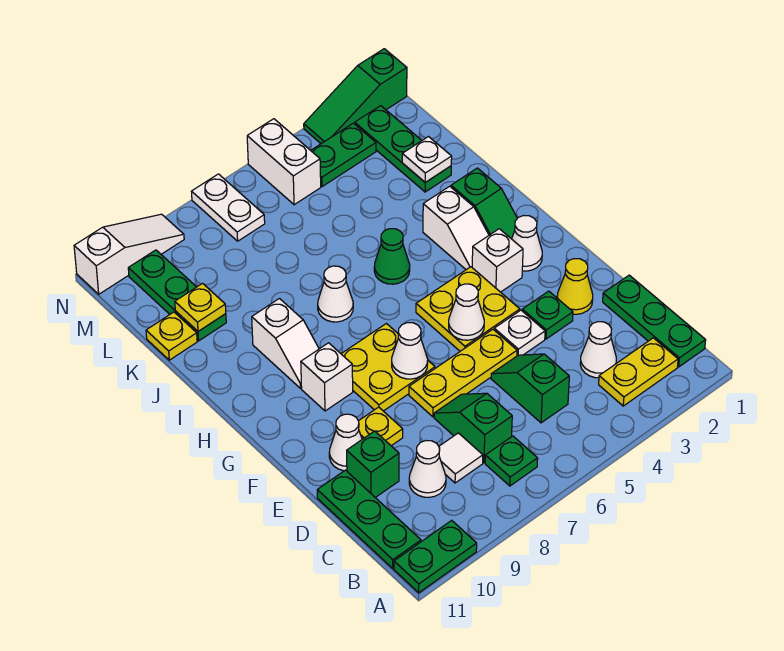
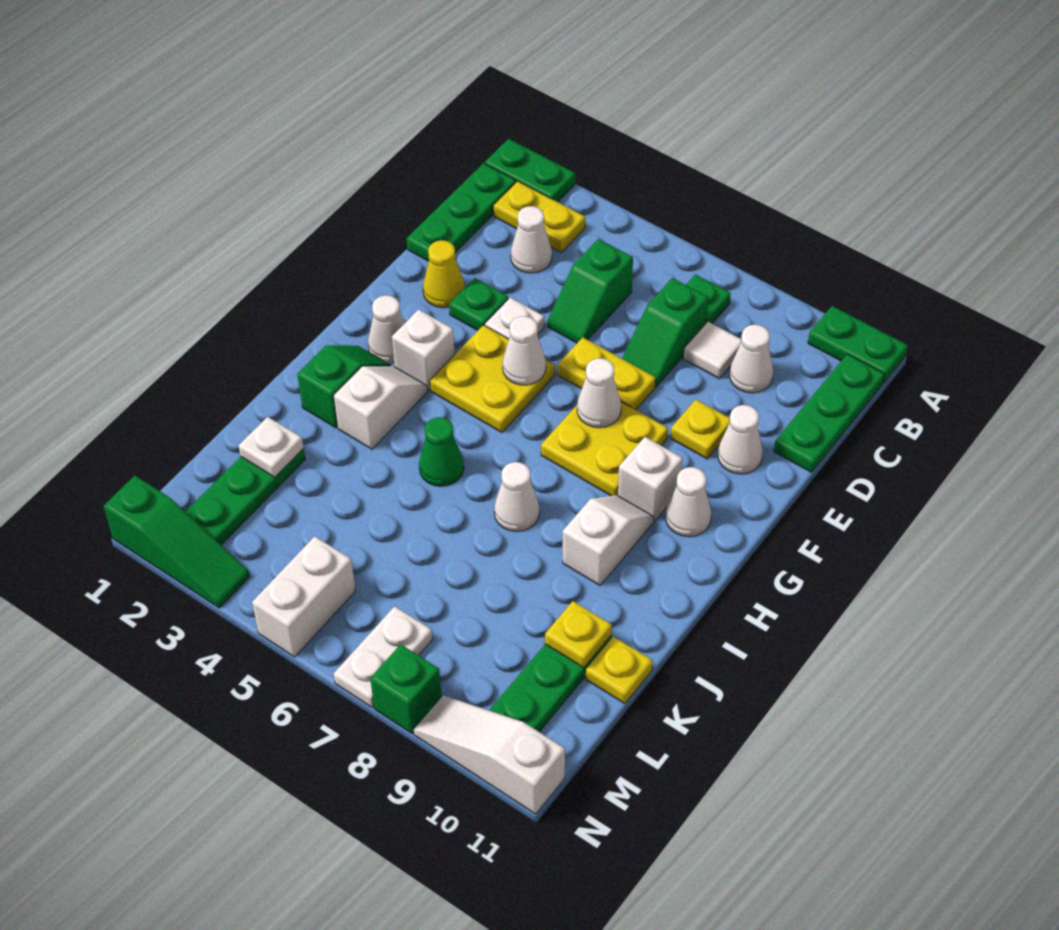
green 1x1 brick [347,431,399,498] -> green 1x1 brick moved to [370,644,442,733]
yellow 1x3 plate [409,329,517,417] -> yellow 1x2 plate [558,337,656,410]
none -> white 1x1 cone [666,467,711,537]
green 1x2 plate [311,123,376,187] -> green 1x2 plate moved to [485,139,575,202]

